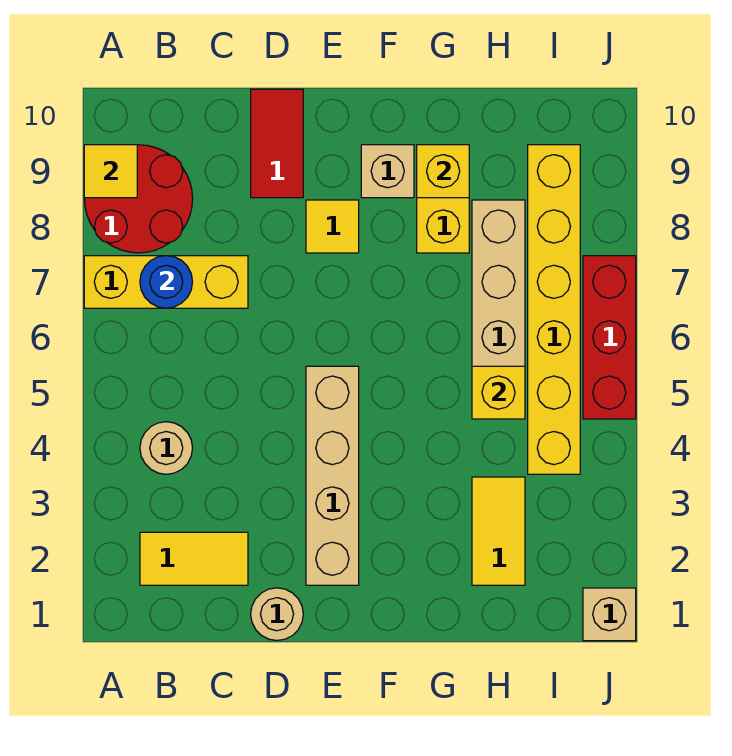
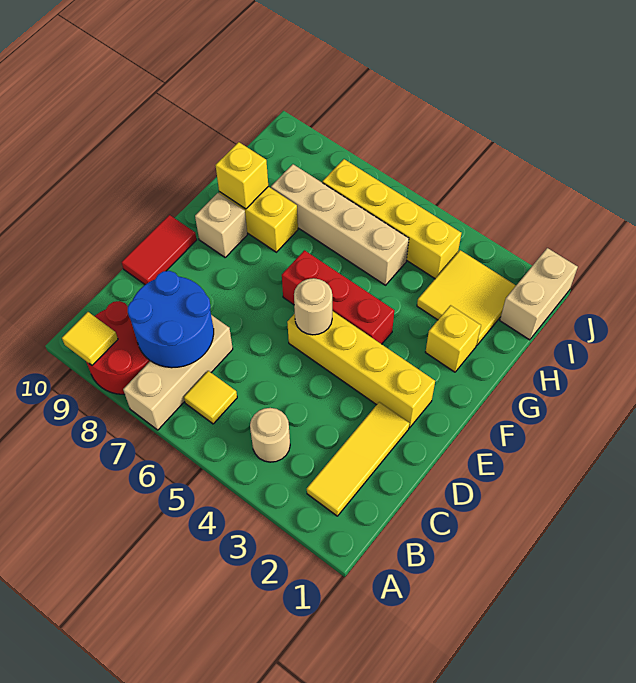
yellow 1x3 brick [84,256,248,308] -> tan 1x3 brick [123,315,233,430]
yellow 1x2 tile [140,532,248,585] -> yellow 1x3 tile [307,402,409,516]
blue 1x1 round brick [140,256,193,308] -> blue 2x2 round brick [128,271,214,368]
tan 1x1 round brick [251,588,303,640] -> tan 1x1 round brick moved to [294,278,332,335]
red 1x2 tile [251,89,303,198] -> red 1x2 tile turned to [122,215,197,285]
tan 1x4 brick [306,366,359,585] -> yellow 1x4 brick [287,311,435,428]
yellow 1x1 tile [306,200,359,253] -> yellow 1x1 tile moved to [184,371,237,424]
yellow 1x2 tile [472,477,525,585] -> yellow 2x2 tile [417,250,516,346]
yellow 1x1 brick [472,366,525,419] -> yellow 1x1 brick moved to [425,305,481,372]
yellow 1x6 brick [528,145,580,474] -> yellow 1x4 brick [323,159,461,278]
tan 1x1 brick [583,588,636,641] -> tan 1x2 brick [500,248,578,340]
red 1x3 brick [583,256,636,419] -> red 1x3 brick moved to [282,250,394,344]

